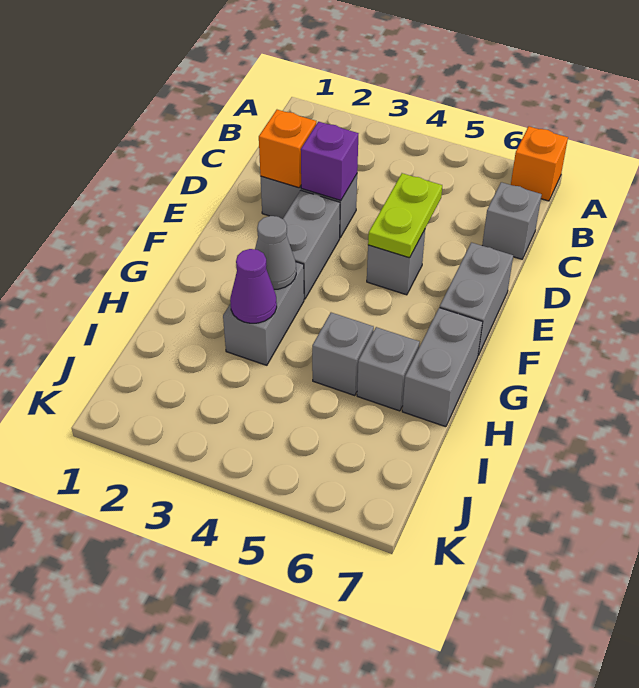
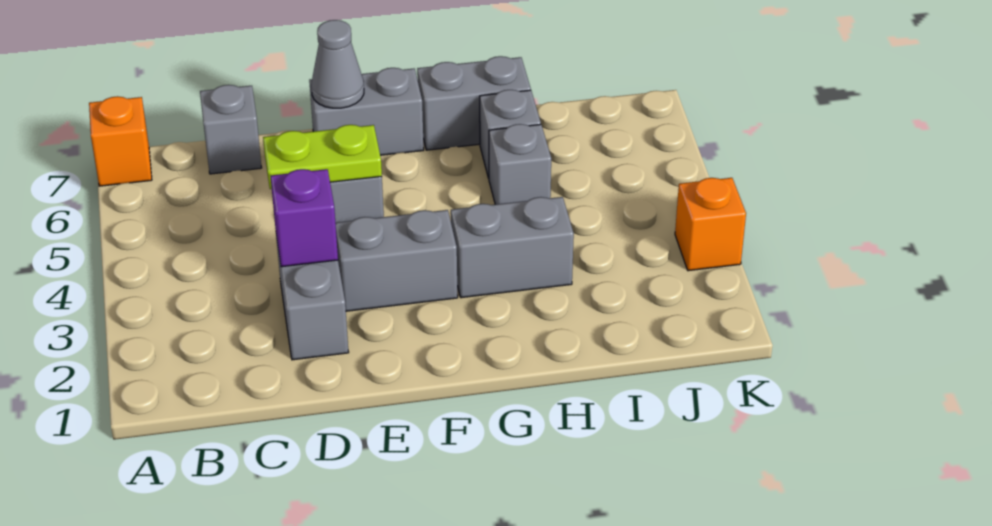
orange 1x1 brick [259,110,316,188] -> orange 1x1 brick moved to [675,178,746,271]
grey 1x1 cone [255,216,296,289] -> grey 1x1 cone moved to [311,20,364,108]
purple 1x1 cone [230,249,277,323] -> none

